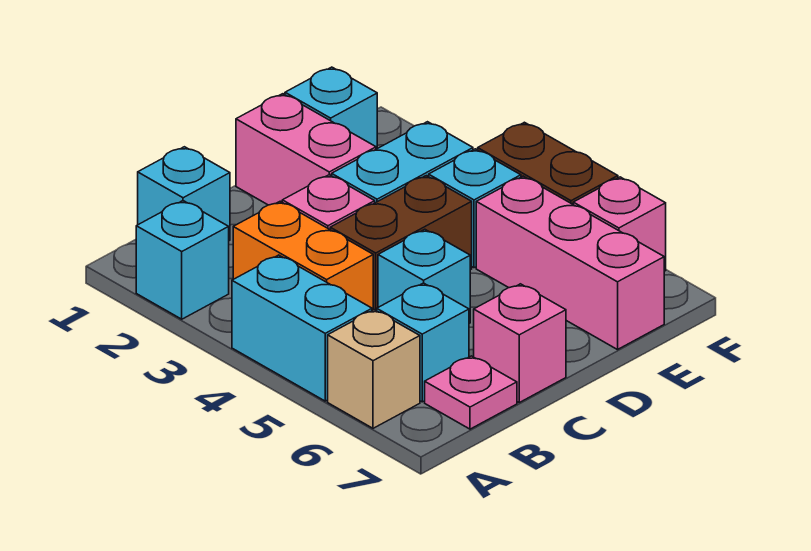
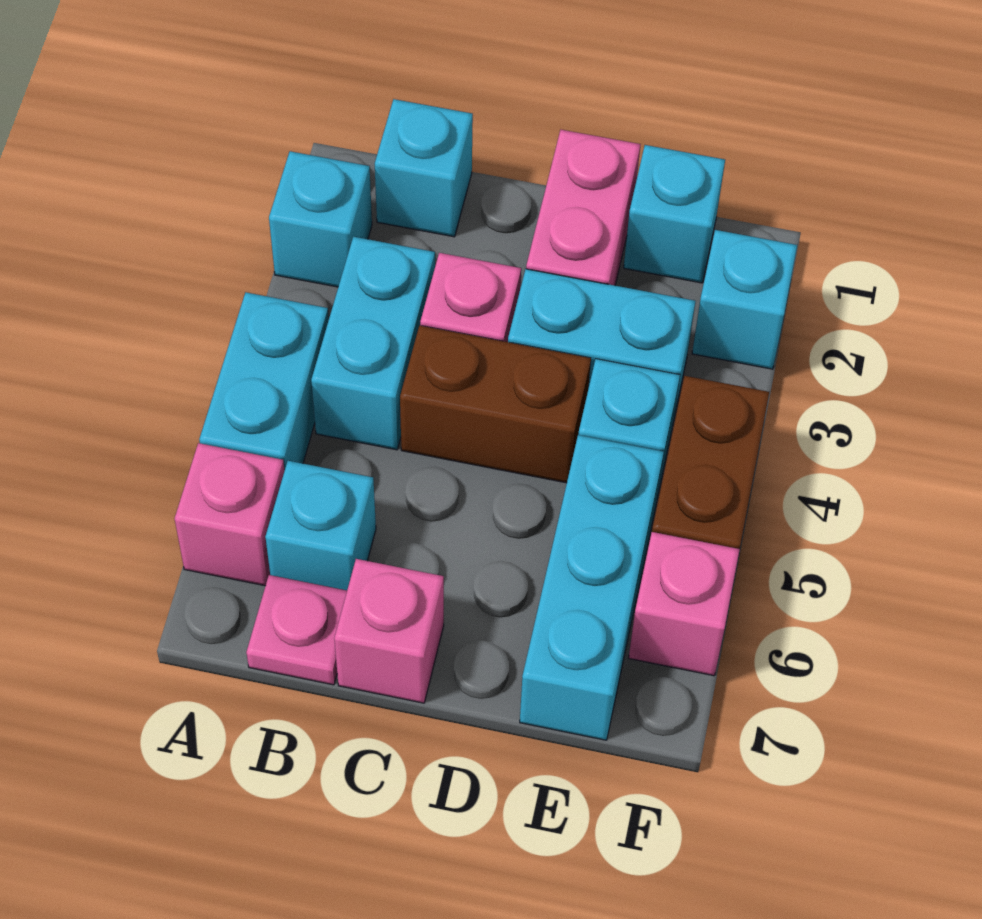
tan 1x1 brick [328,310,420,428] -> pink 1x1 brick [175,443,285,586]
orange 1x2 brick [233,201,373,311] -> cyan 1x2 brick [311,237,435,450]
cyan 1x1 brick [378,229,470,323] -> cyan 1x1 brick moved to [692,230,797,369]
pink 1x3 brick [476,176,664,350] -> cyan 1x3 brick [520,435,664,740]

